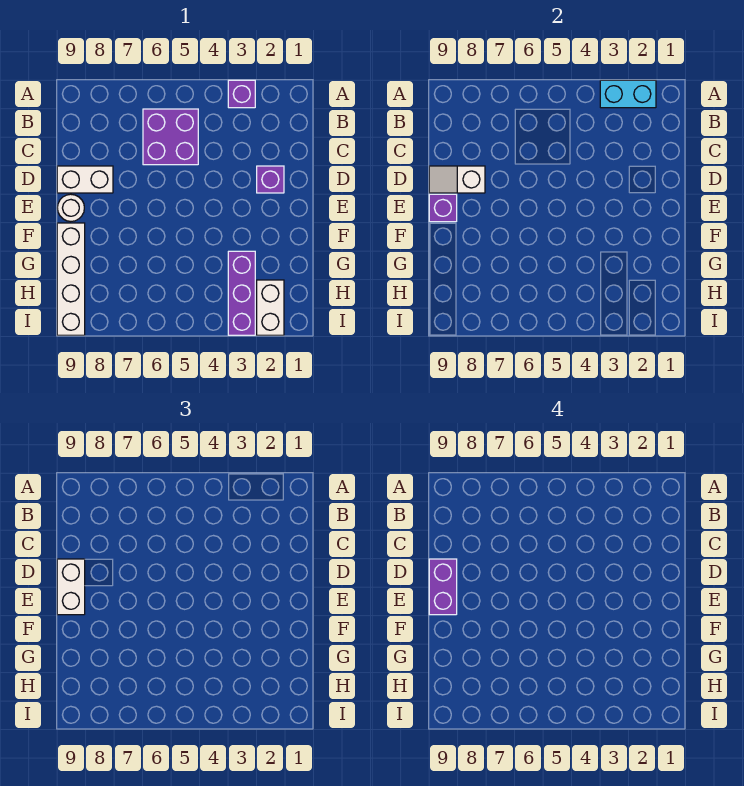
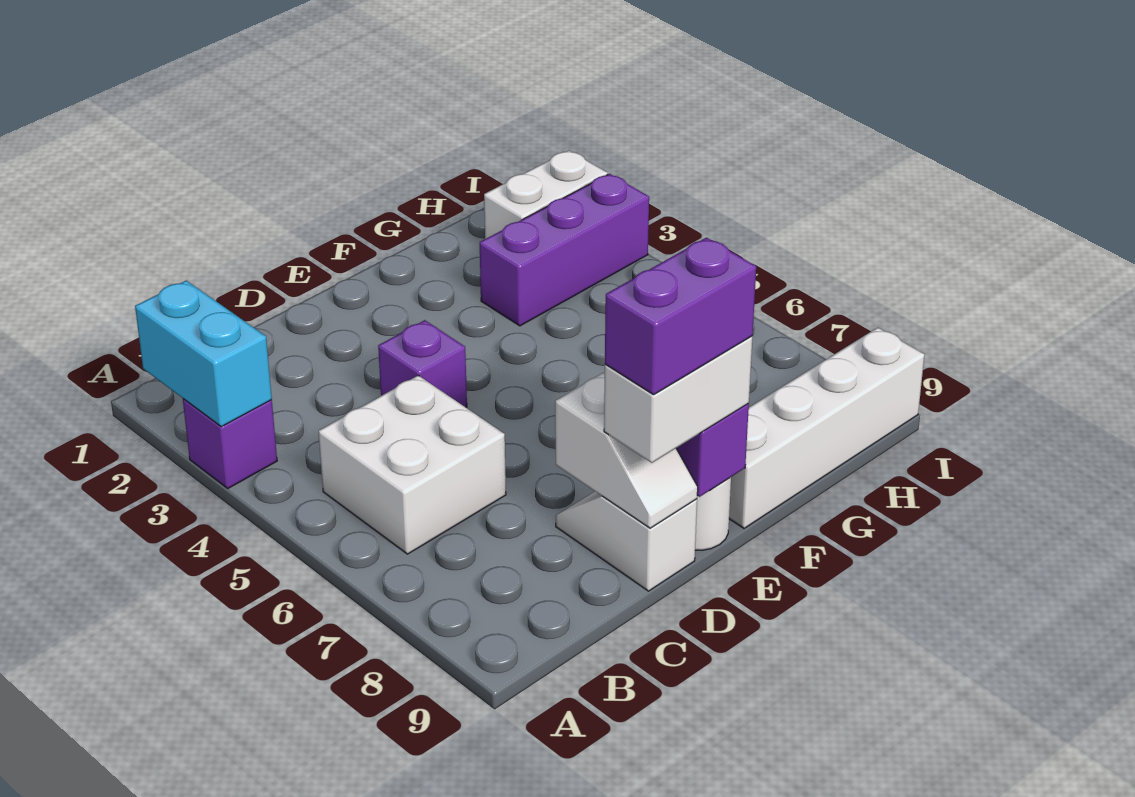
purple 2x2 brick [143,109,198,165] -> white 2x2 brick [319,375,506,554]
purple 1x1 brick [257,166,284,193] -> purple 1x1 brick moved to [378,320,467,407]
white 1x2 brick [57,166,113,193] -> white 1x2 slope [556,492,697,591]

